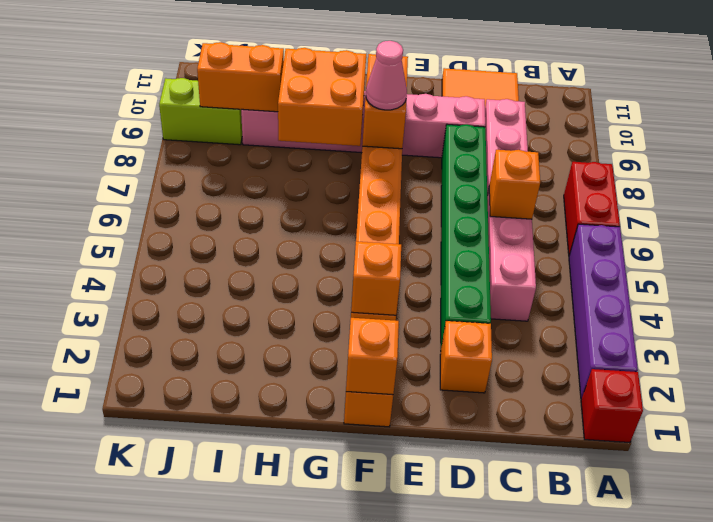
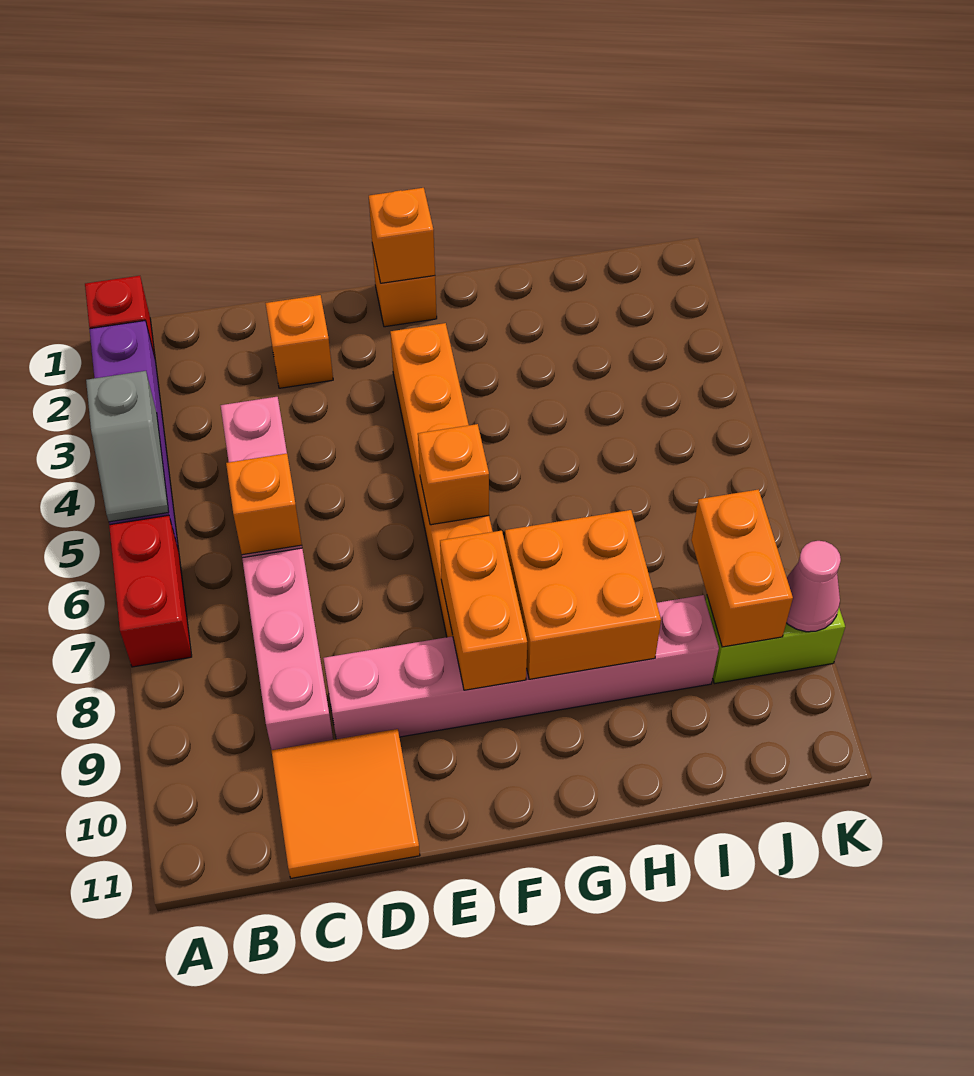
none -> grey 1x2 slope [86,371,169,522]
green 1x6 brick [441,124,491,347] -> none
orange 1x1 brick [351,241,401,315] -> orange 1x1 brick moved to [418,424,489,525]
pink 1x1 cone [366,41,407,110] -> pink 1x1 cone moved to [786,541,841,632]
orange 1x2 brick [197,42,284,112] -> orange 1x2 brick turned to [691,489,793,647]

